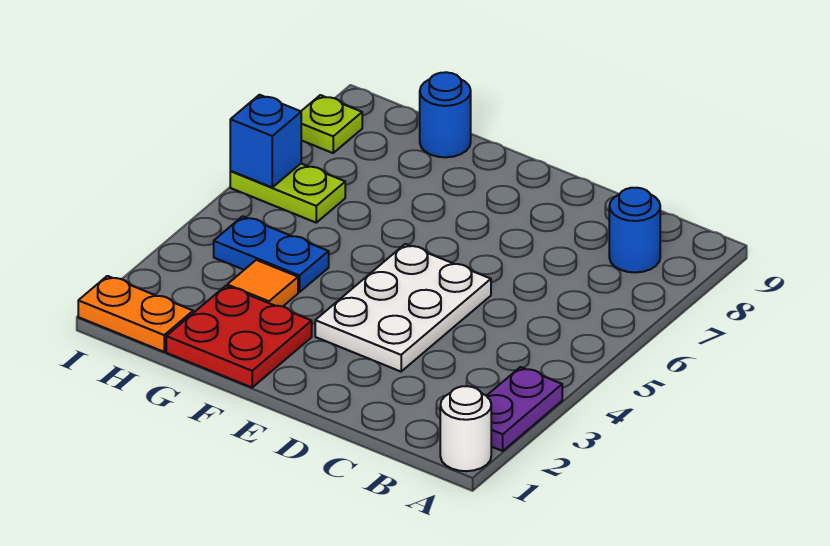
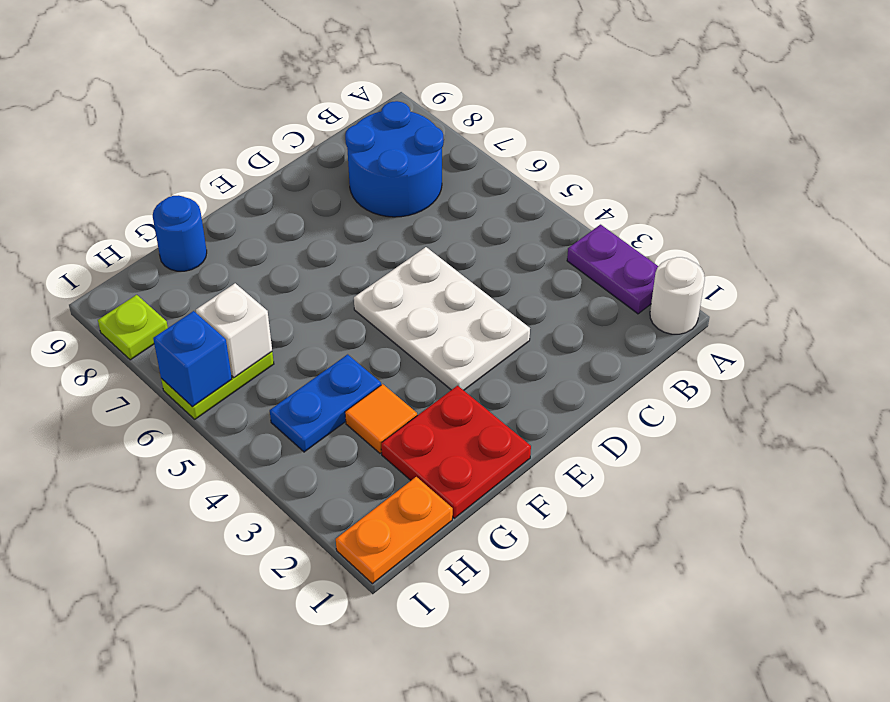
blue 1x1 round brick [609,188,660,272] -> blue 2x2 round brick [345,101,444,217]
none -> white 1x1 brick [196,283,272,378]

